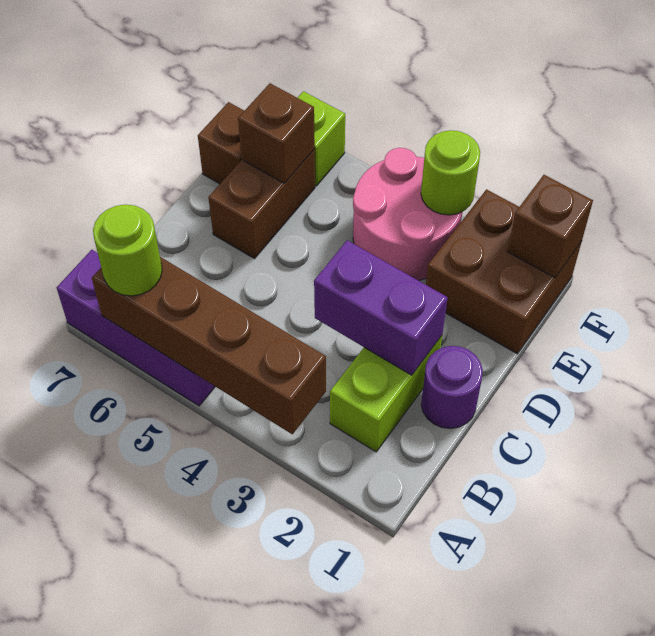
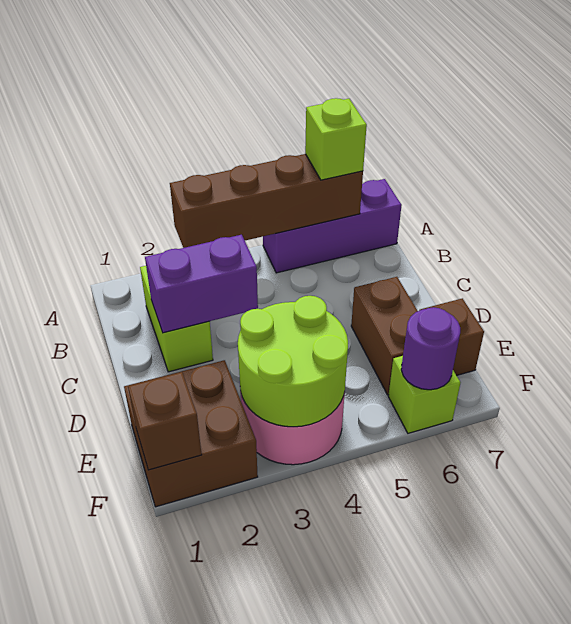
lime 1x1 round brick [93,204,162,296] -> lime 1x1 brick [305,98,367,180]
purple 1x1 round brick [421,346,483,429] -> purple 1x1 round brick moved to [401,307,460,390]
brown 1x1 brick [238,83,315,183] -> none
lime 1x1 round brick [421,130,480,215] -> lime 2x2 round brick [238,296,348,427]

